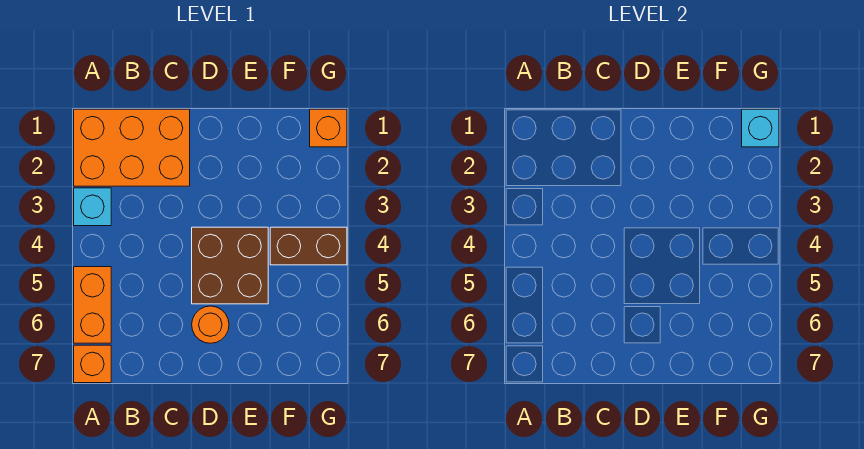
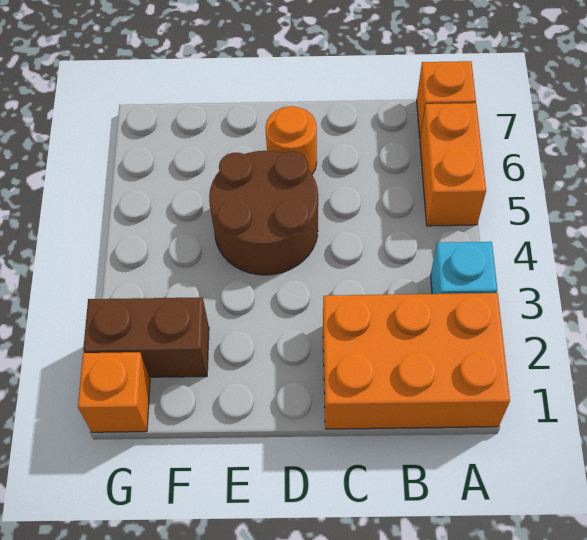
brown 2x2 brick [192,227,268,304] -> brown 2x2 round brick [209,151,318,275]
brown 1x2 brick [270,227,347,265] -> brown 1x2 brick moved to [83,297,209,377]
cyan 1x1 brick [742,109,779,147] -> none

